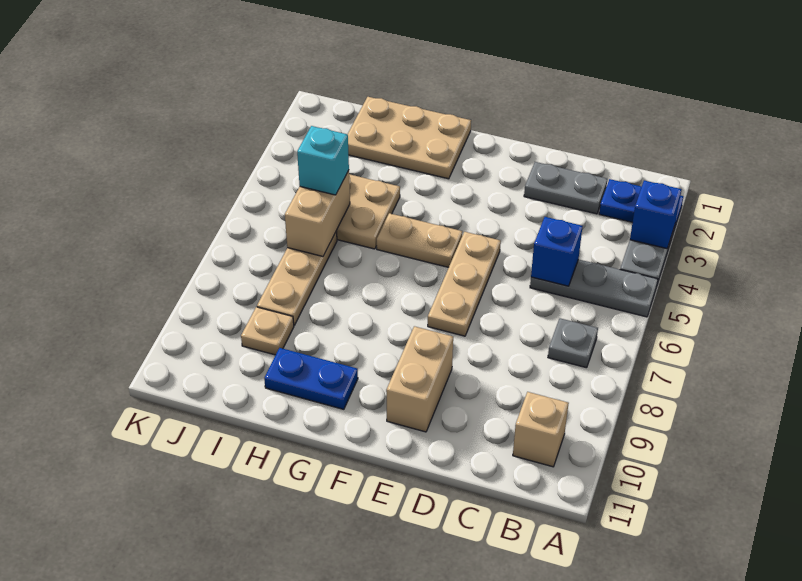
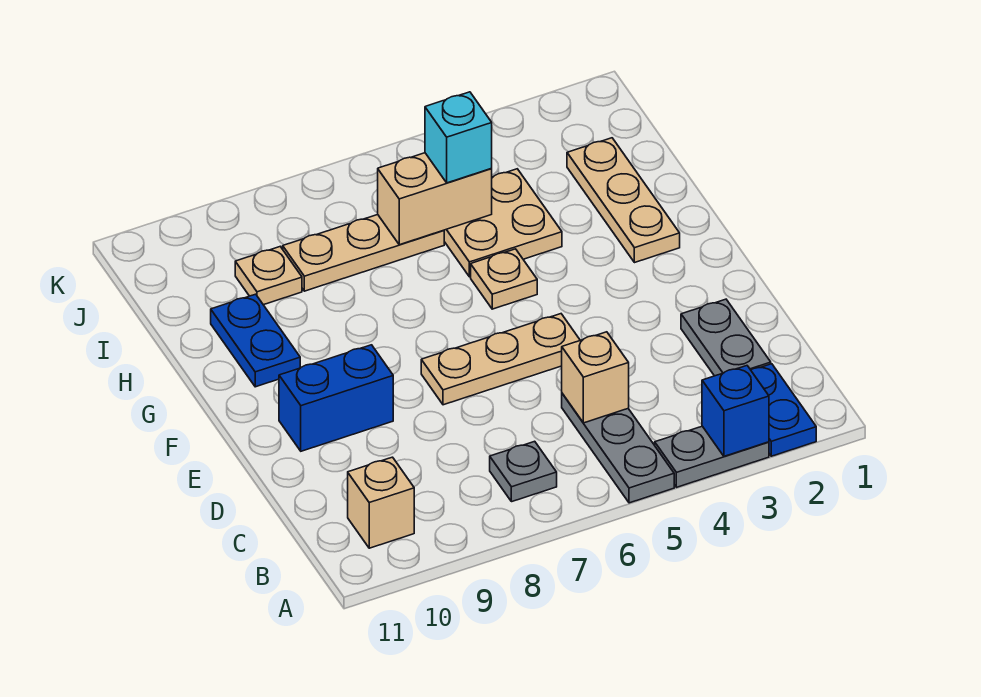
blue 1x1 brick [531,217,583,286] -> tan 1x1 brick [562,332,629,423]
tan 1x2 brick [386,326,453,432] -> blue 1x2 brick [279,345,393,451]
tan 1x2 plate [377,213,462,267] -> tan 1x1 plate [471,249,537,309]
tan 2x3 plate [348,97,471,179] -> tan 1x3 plate [567,138,680,263]

